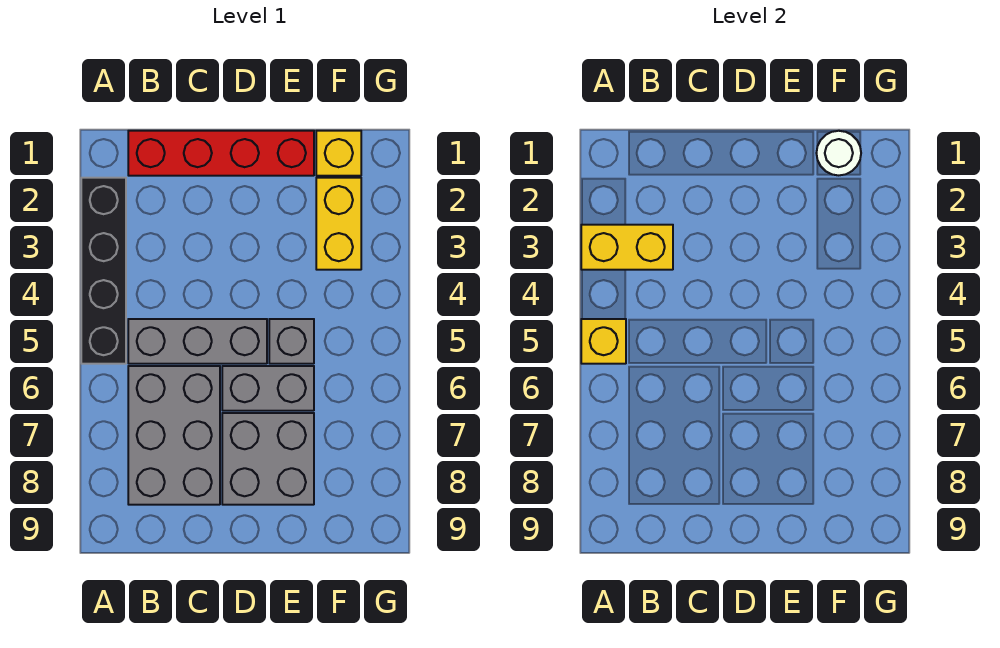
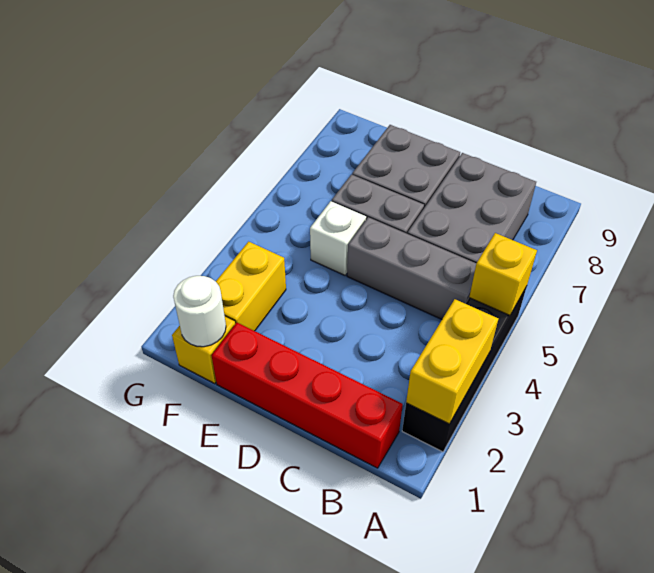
yellow 1x2 brick [581,225,673,270] -> yellow 1x2 brick turned to [406,299,498,424]
grey 1x1 brick [269,319,314,364] -> white 1x1 brick [310,201,366,275]

